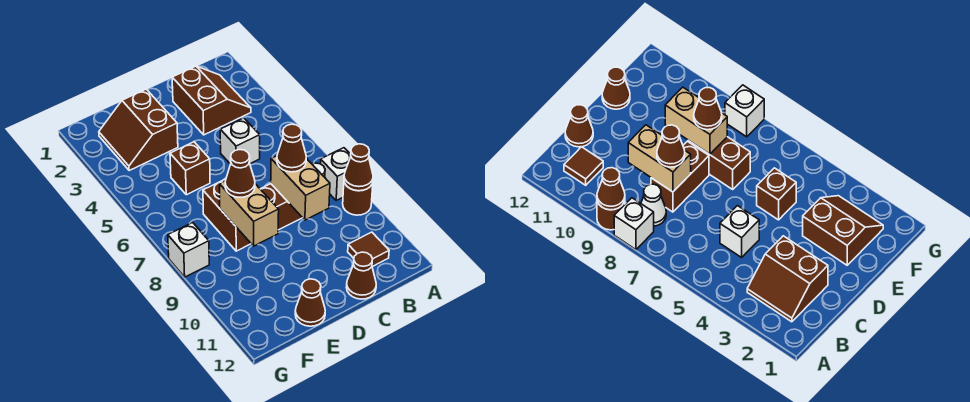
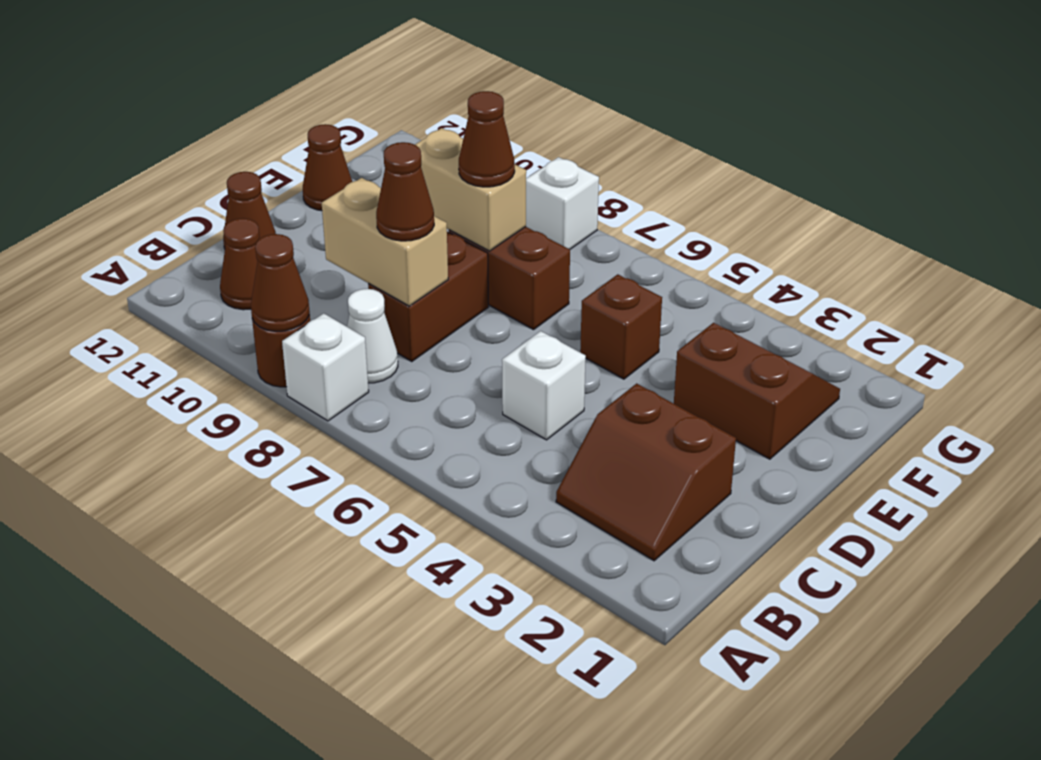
brown 1x1 tile [348,232,389,267] -> brown 1x1 cone [220,218,259,310]

